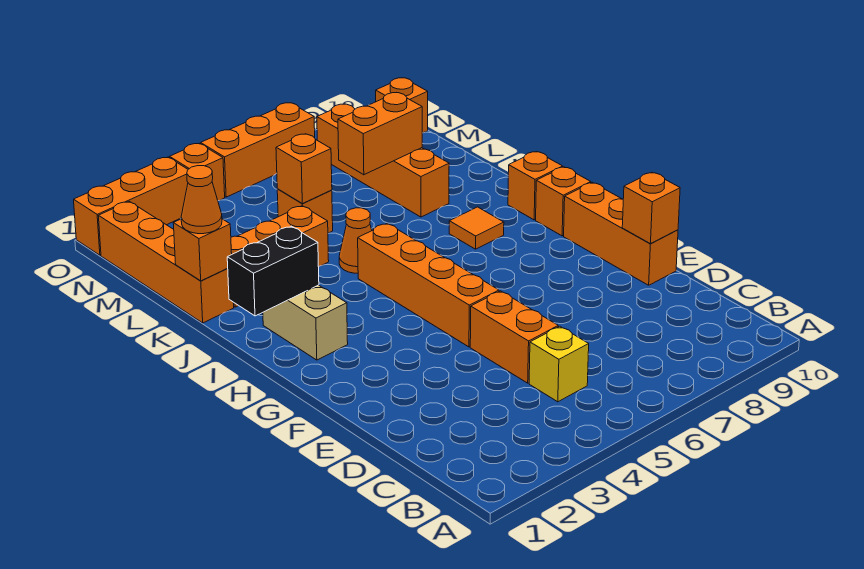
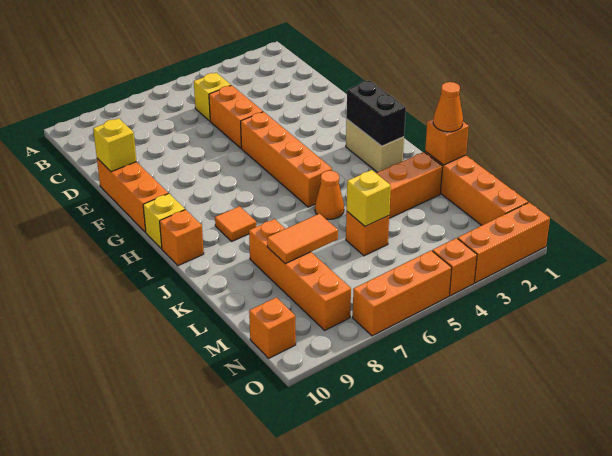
orange 1x1 brick [622,172,680,244] -> yellow 1x1 brick [93,118,137,172]
orange 1x1 brick [536,167,591,236] -> yellow 1x1 brick [143,194,185,249]
black 1x2 brick [227,226,319,316] -> black 1x2 brick turned to [346,81,406,146]
orange 1x1 brick [276,134,332,204] -> yellow 1x1 brick [347,170,391,227]
orange 1x2 brick [338,93,422,175] -> orange 1x2 tile [267,214,338,264]

